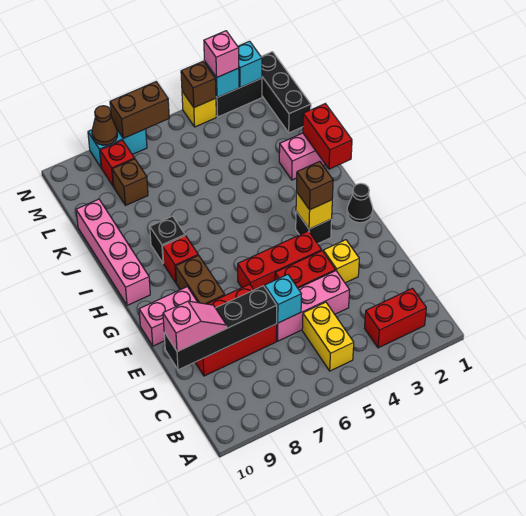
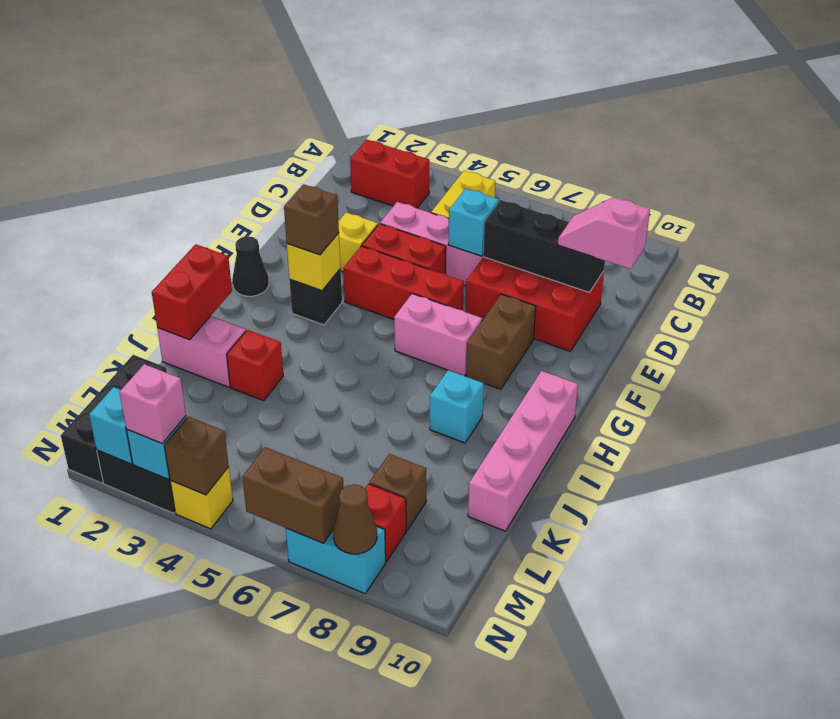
black 1x4 brick [164,286,277,370] -> black 1x3 brick [483,200,605,292]
pink 1x2 brick [139,287,198,346] -> pink 1x2 brick moved to [394,294,482,376]
red 1x1 brick [163,236,198,283] -> red 1x1 brick moved to [227,330,283,401]
black 1x1 brick [150,216,185,263] -> cyan 1x1 brick [430,370,484,443]

